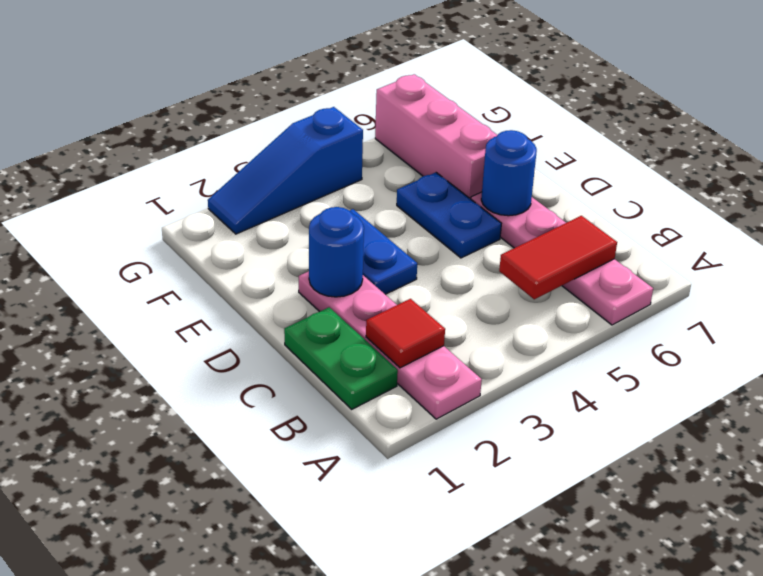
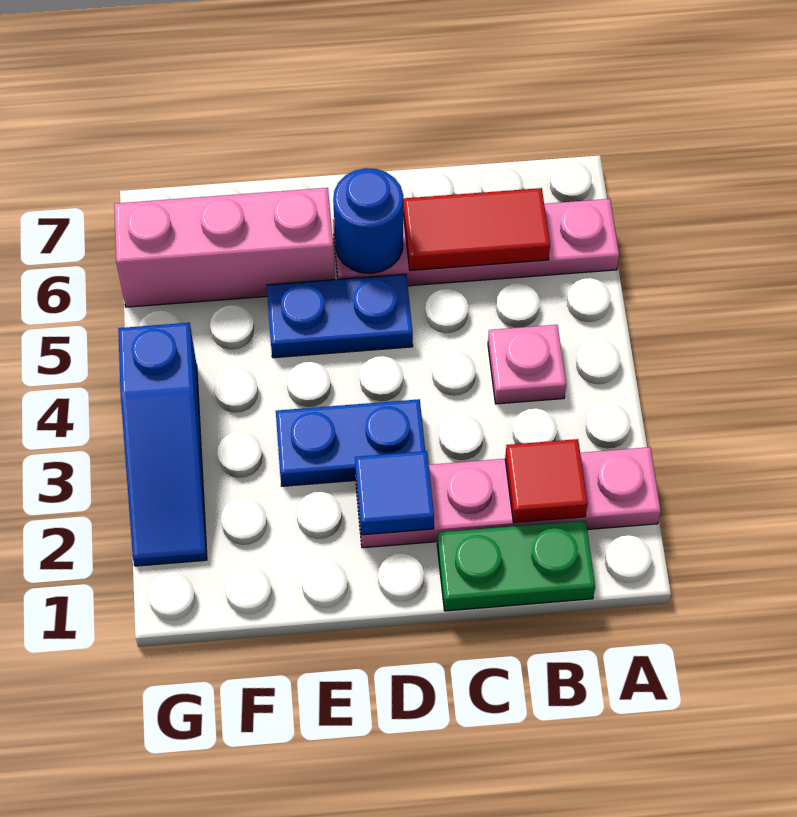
none -> pink 1x1 plate [488,325,566,404]
red 1x2 tile [499,216,617,299] -> red 1x2 tile turned to [403,188,550,271]
blue 1x1 round brick [309,207,364,297] -> blue 1x1 tile [355,451,434,535]

